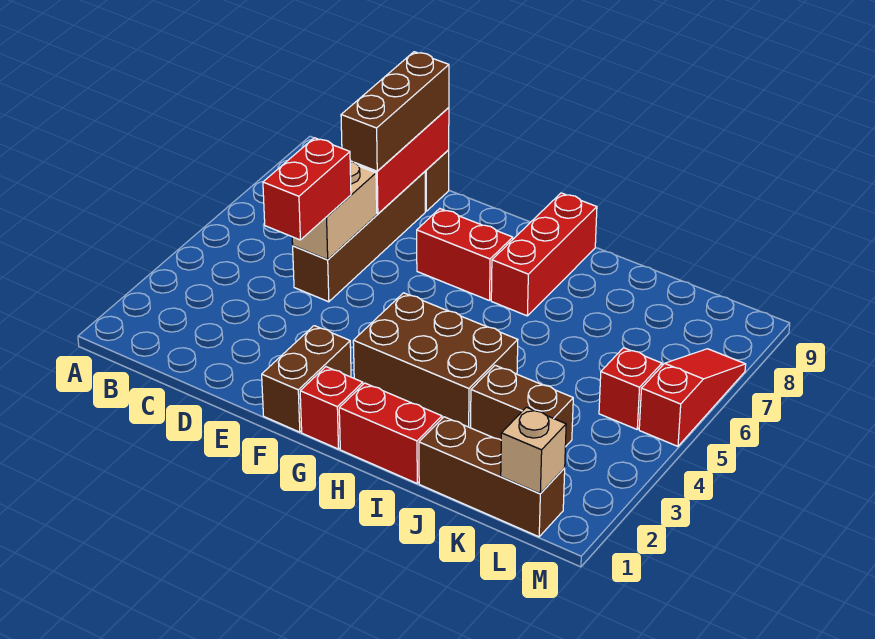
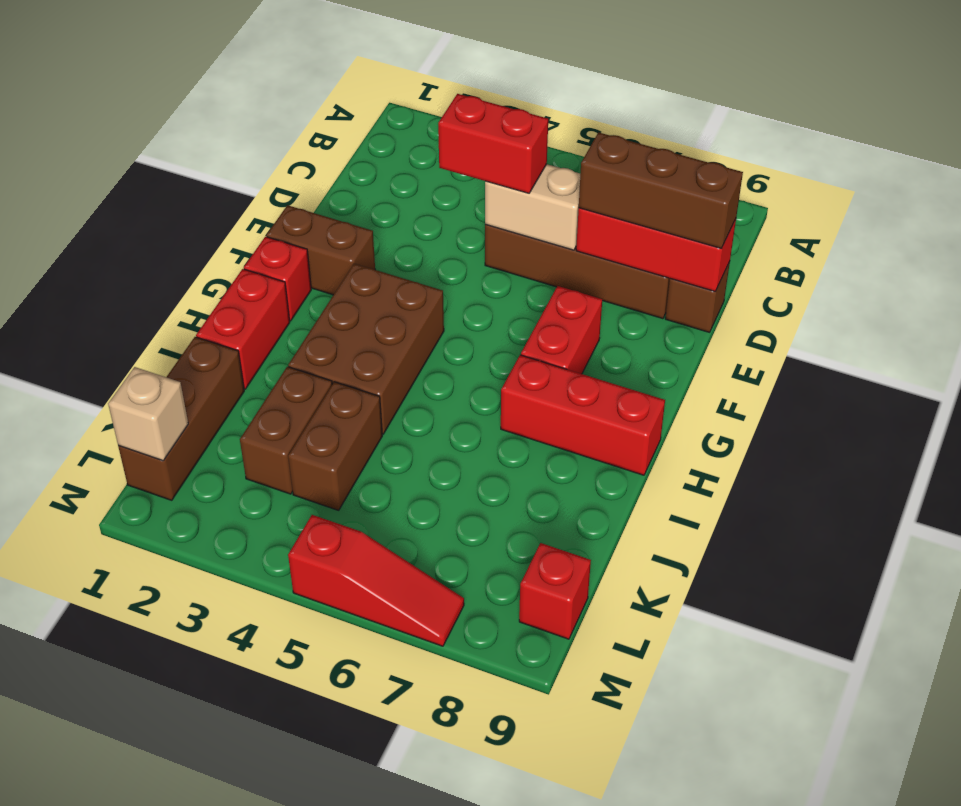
none -> brown 1x2 brick [288,382,382,510]
red 1x1 brick [599,348,662,429] -> red 1x1 brick moved to [519,543,591,639]

